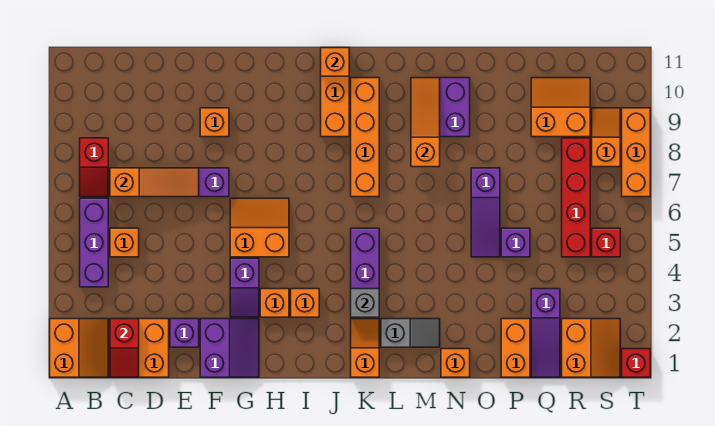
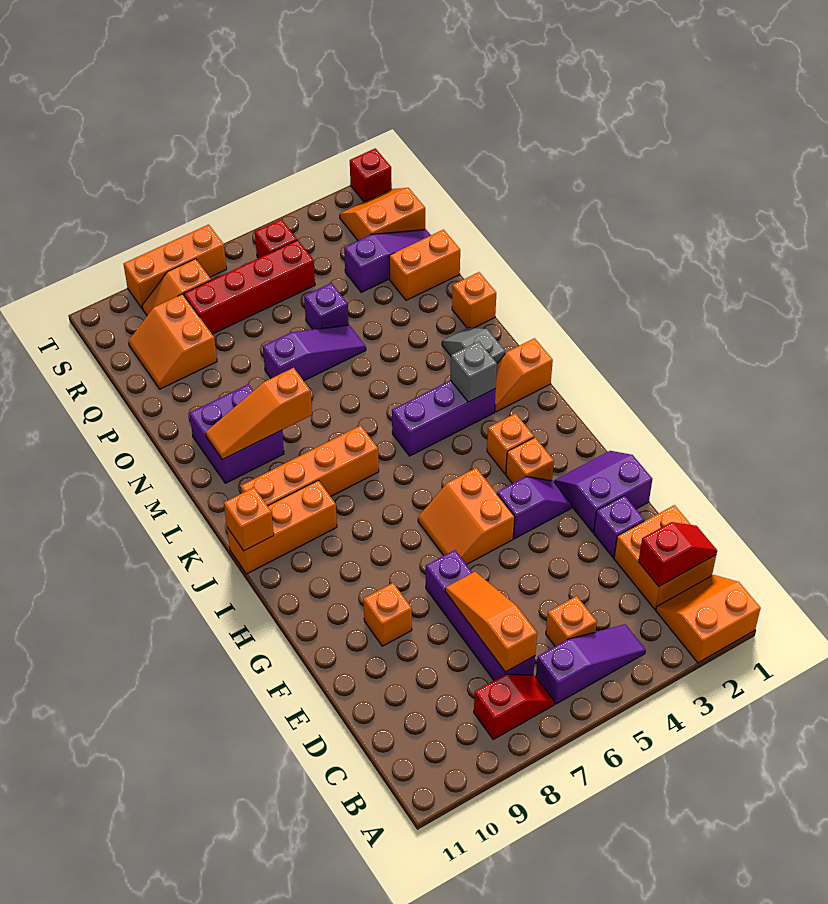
purple 1x3 brick [80,198,108,287] -> purple 1x3 slope [536,624,646,704]

